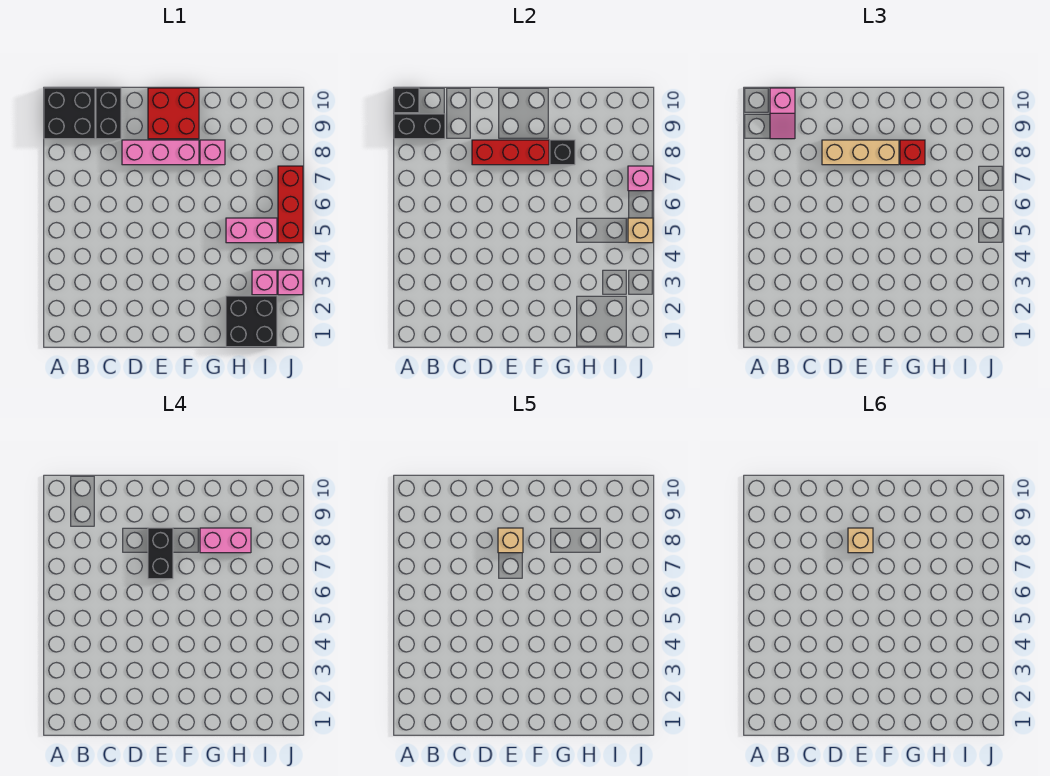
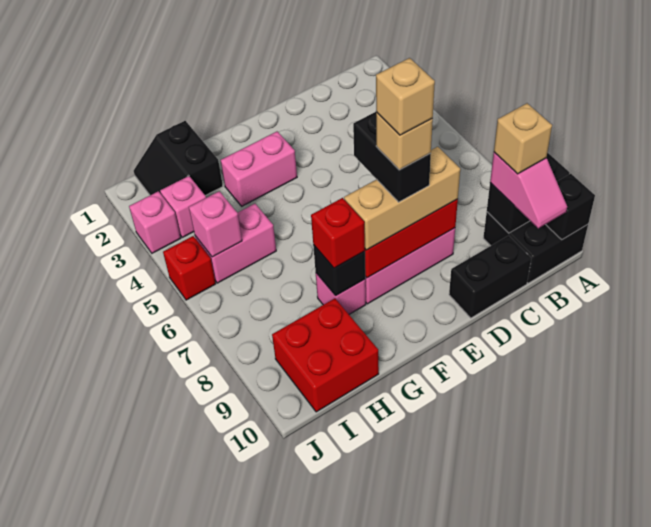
pink 1x2 slope [770,88,795,139] -> pink 1x2 slope turned to [490,152,567,228]
black 1x2 brick [96,88,121,139] -> black 1x2 brick turned to [449,236,531,318]
red 2x2 brick [148,88,199,139] -> red 2x2 brick moved to [272,299,379,412]
pink 1x2 brick [200,528,251,553] -> pink 1x2 brick moved to [221,131,297,206]
black 2x2 brick [226,296,277,347] -> black 2x2 slope [134,121,223,196]
red 1x3 brick [278,166,303,243] -> red 1x1 brick [163,236,216,300]
tan 1x1 brick [628,218,653,243] -> tan 1x1 brick moved to [494,103,552,174]
pink 1x1 brick [628,166,653,191] -> pink 1x1 brick moved to [189,191,242,257]

